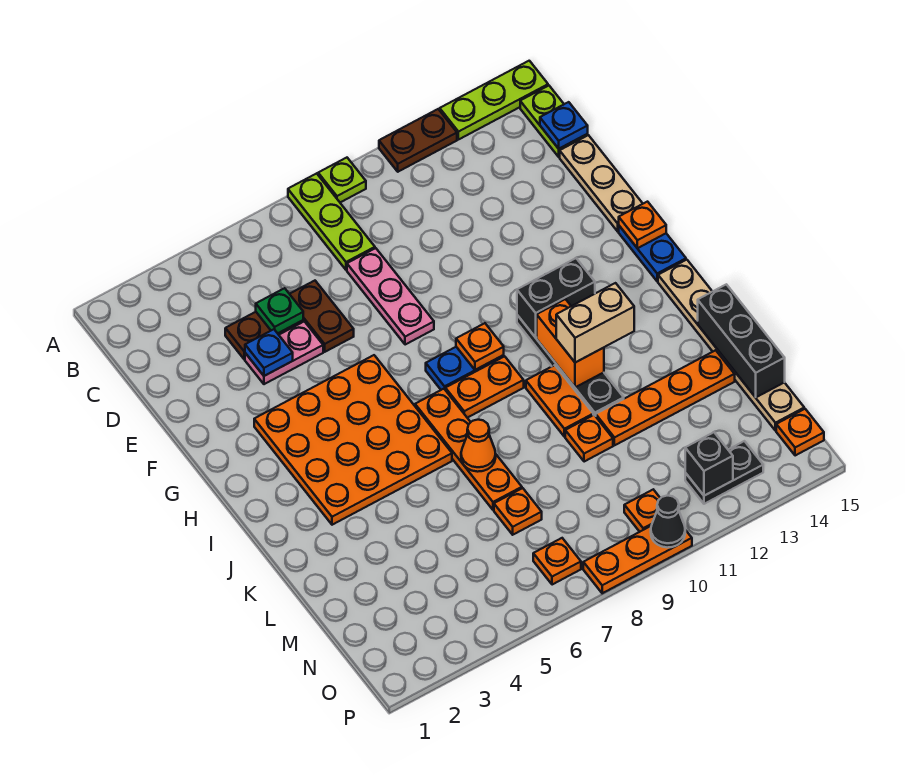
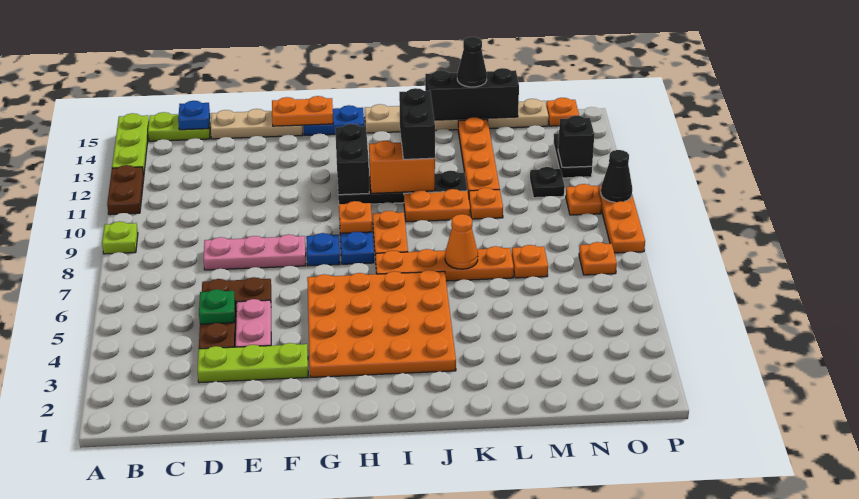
lime 1x3 plate [288,173,375,270] -> lime 1x3 plate moved to [197,343,308,383]
blue 1x1 plate [245,329,293,376] -> blue 1x1 plate moved to [306,233,340,266]
orange 1x1 plate [619,202,666,248] -> orange 1x2 plate [272,96,333,126]
tan 1x2 brick [556,283,634,363] -> black 1x2 brick [399,88,435,159]
none -> black 1x1 cone [457,37,487,87]
none -> black 1x1 plate [530,167,565,198]

